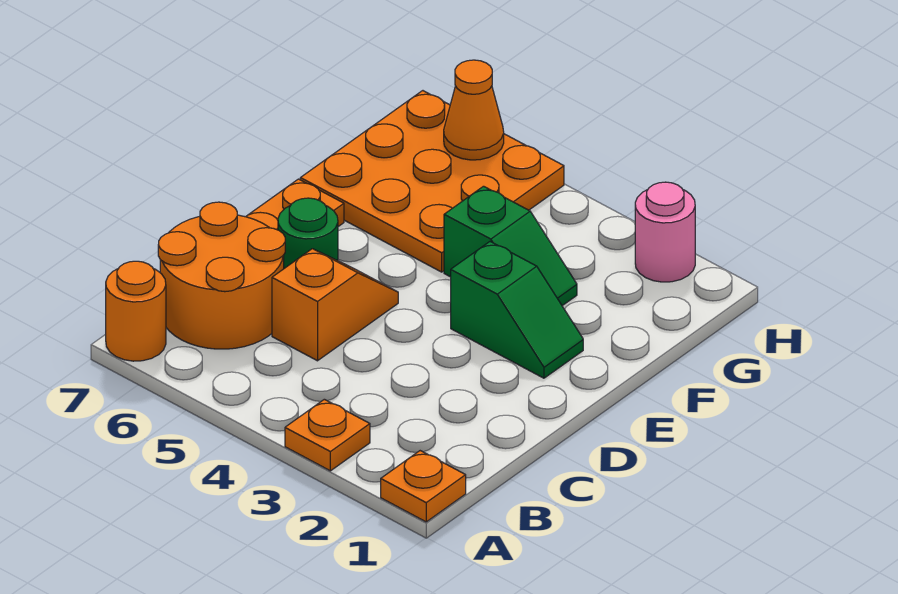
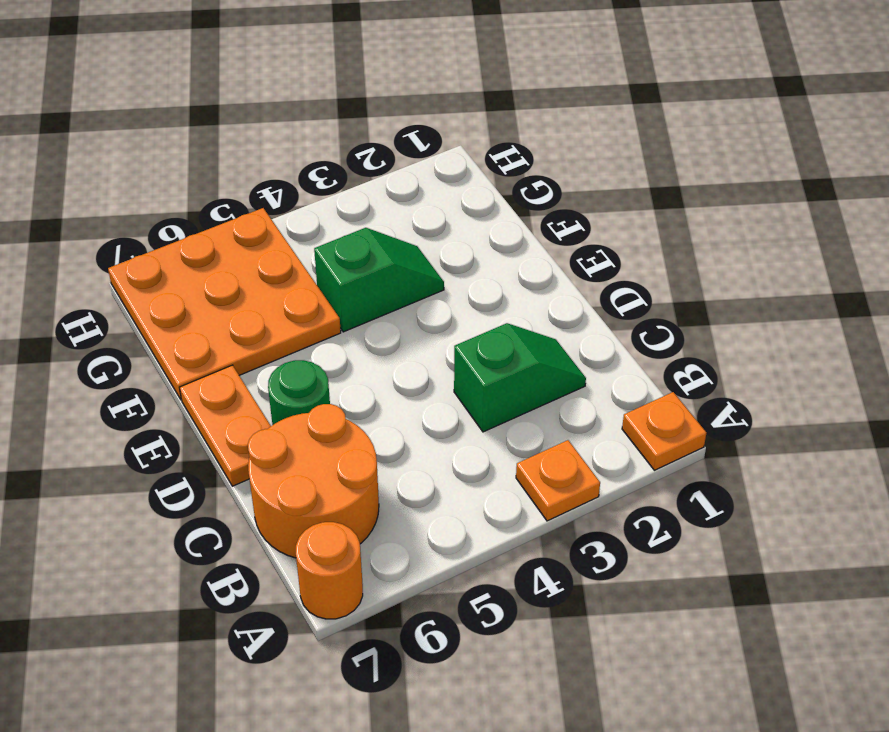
orange 1x2 slope [272,249,398,361] -> none
green 1x2 slope [451,242,583,378] -> green 1x2 slope moved to [454,323,586,432]
pink 1x1 round brick [635,182,695,282] -> none
orange 1x1 cone [444,60,504,160] -> none

